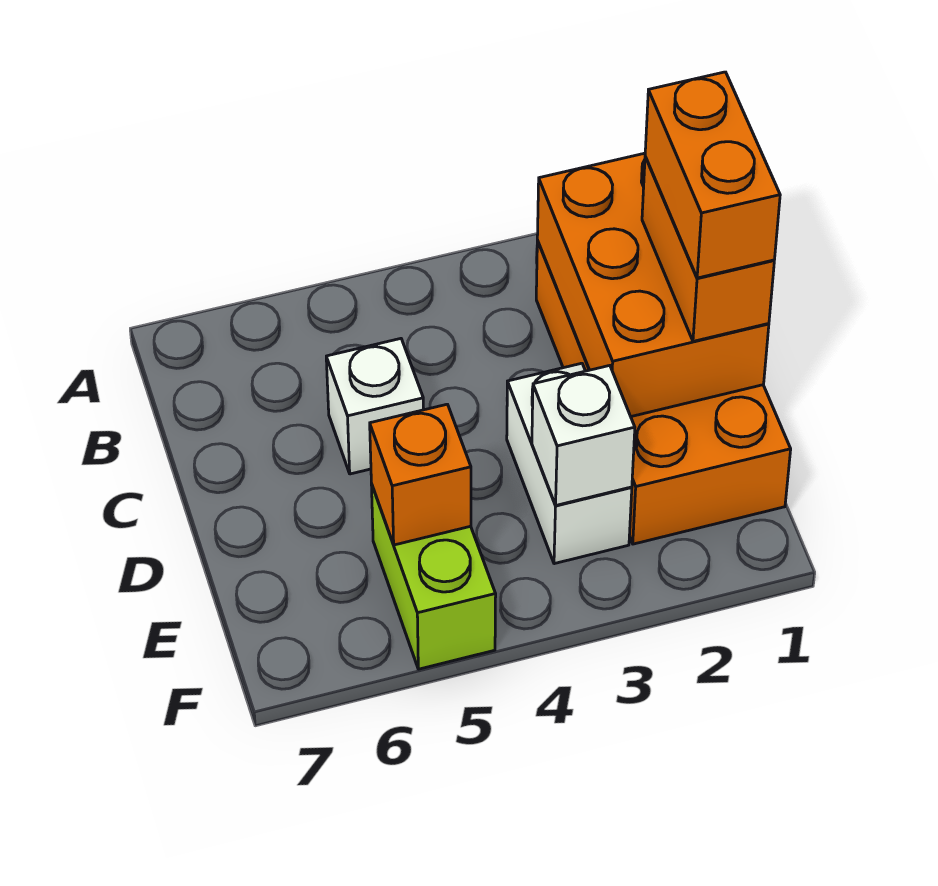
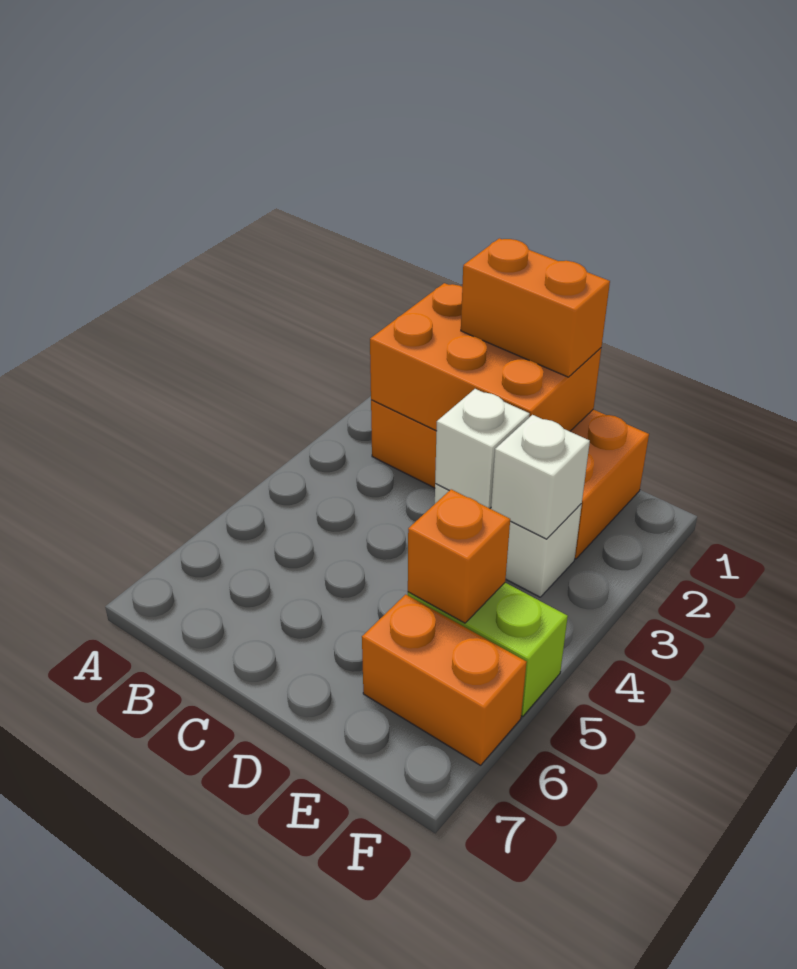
orange 1x2 brick [645,72,780,278] -> orange 1x2 brick moved to [362,594,527,765]
white 1x1 brick [326,339,424,474] -> white 1x1 brick moved to [435,389,530,508]

